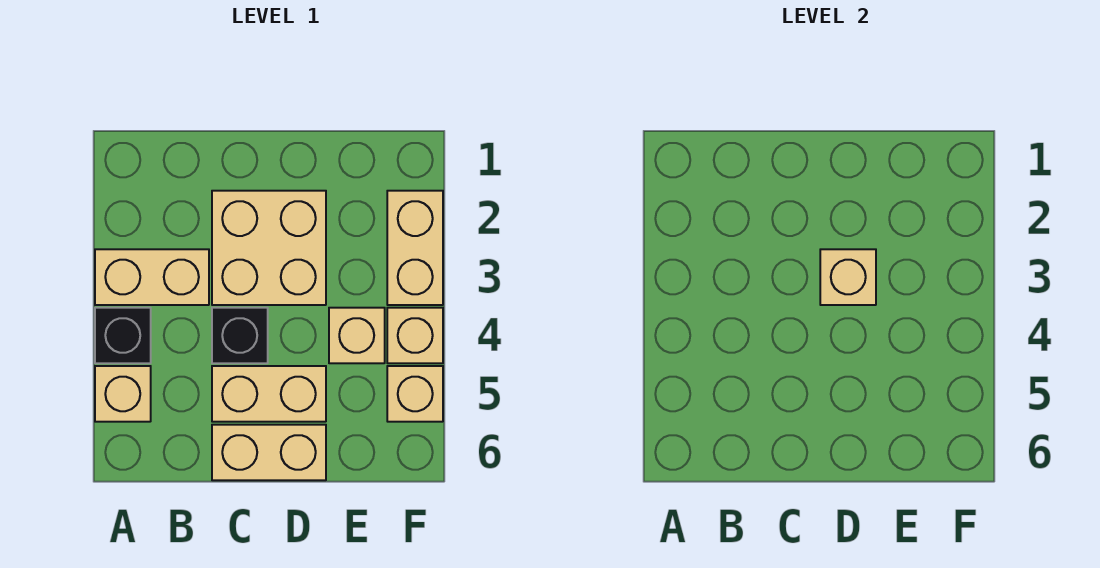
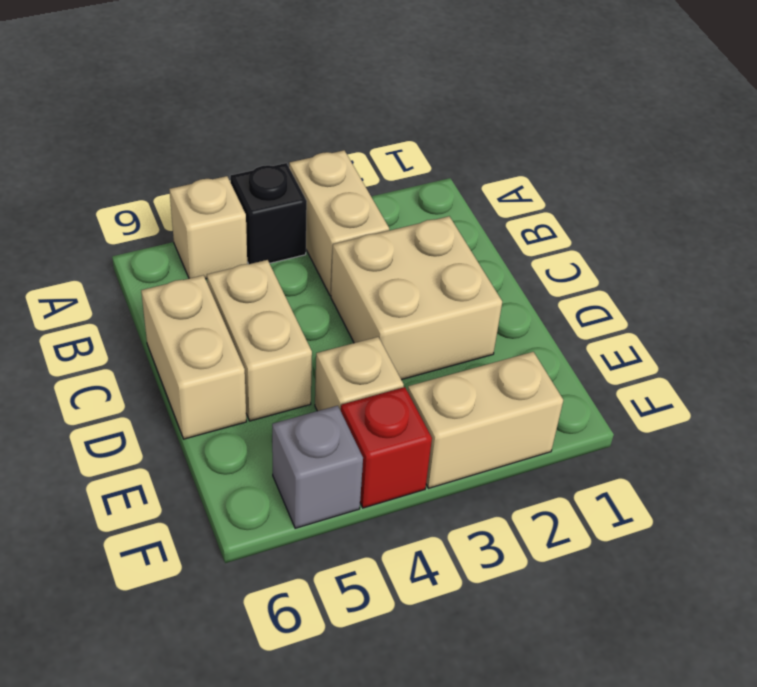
black 1x1 brick [212,308,268,363] -> none
tan 1x1 brick [820,249,876,305] -> none
tan 1x1 brick [387,308,443,363] -> red 1x1 brick [341,387,432,508]
tan 1x1 brick [387,366,443,422] -> grey 1x1 brick [272,406,363,528]

